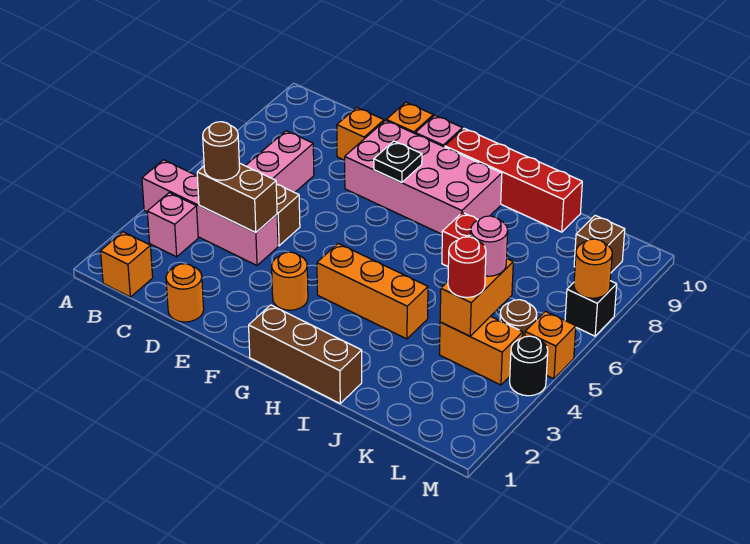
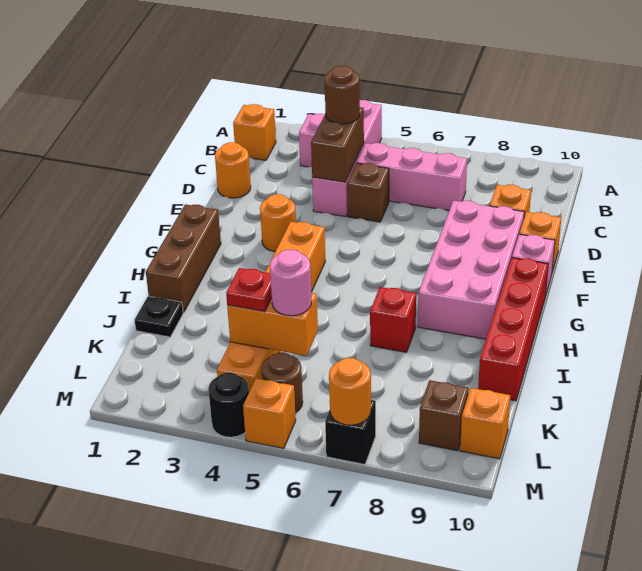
black 1x1 plate [374,141,422,183] -> black 1x1 plate moved to [135,296,183,337]
red 1x1 round brick [448,237,486,297] -> red 1x1 plate [226,268,272,312]
none -> orange 1x1 brick [460,388,510,459]

